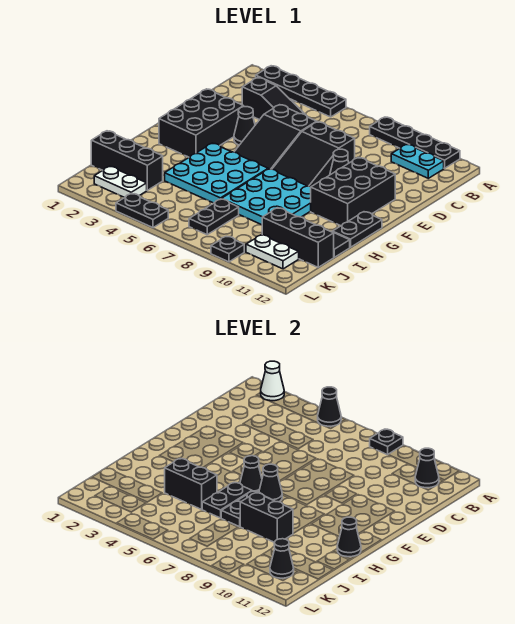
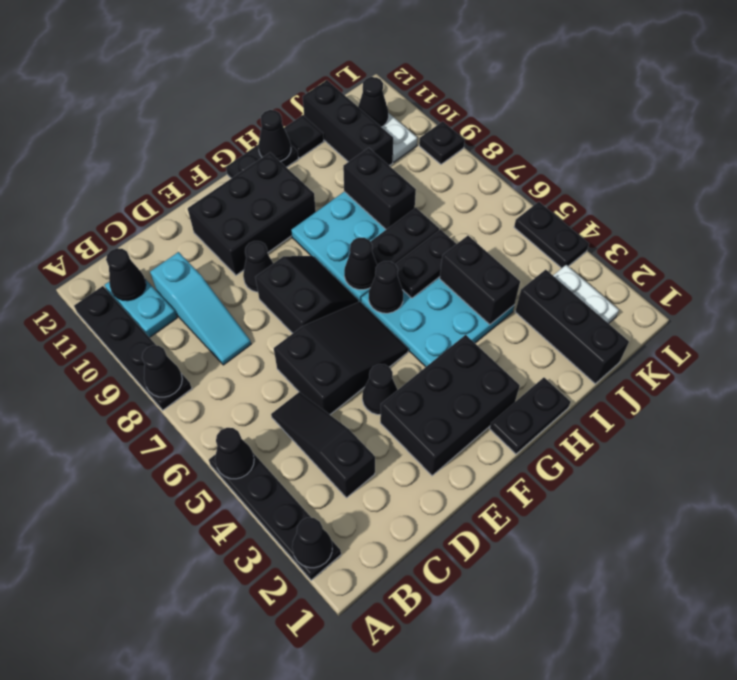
white 1x1 cone [261,361,284,401] -> black 1x1 cone [292,518,332,568]
black 1x1 plate [370,429,403,455] -> black 1x1 cone [142,345,182,397]
none -> cyan 1x3 slope [150,252,251,365]
black 2x3 slope [272,122,355,187] -> black 2x2 slope [255,256,359,333]
black 1x2 plate [189,199,239,235] -> black 1x2 plate moved to [490,378,571,454]

